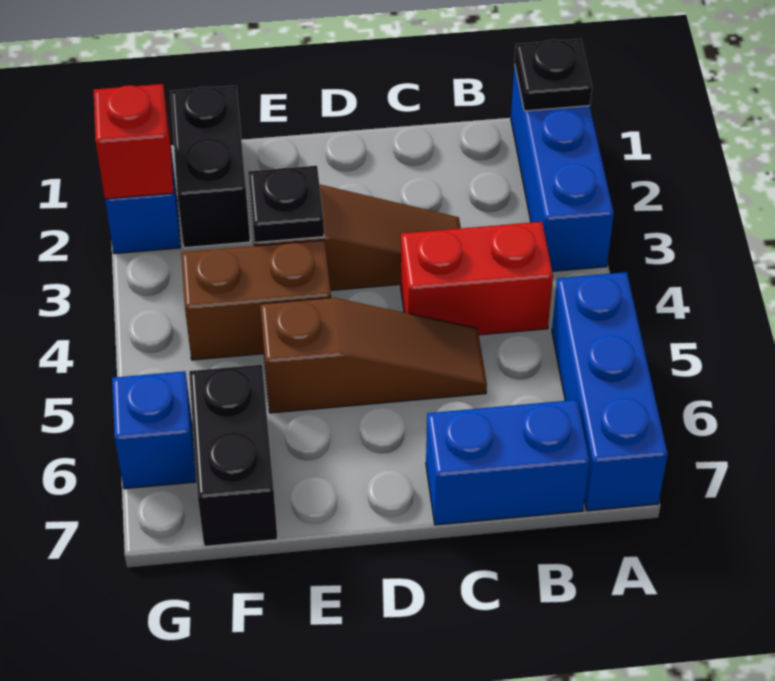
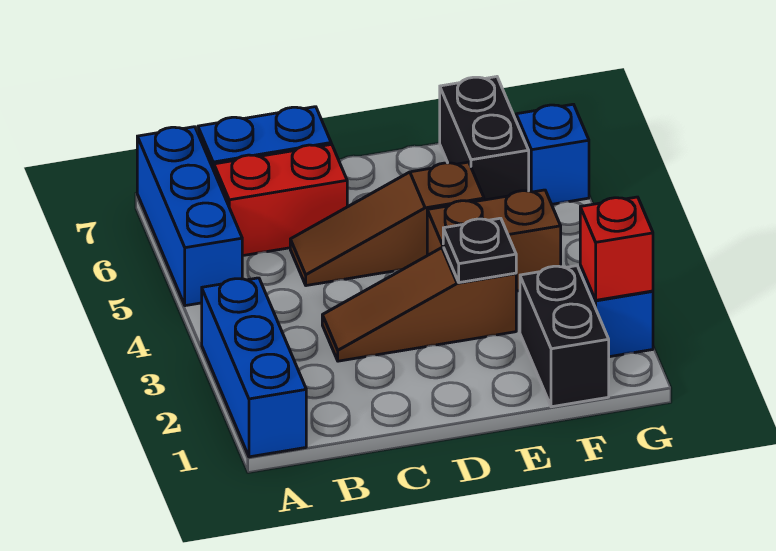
black 1x1 plate [515,39,592,111] -> none
red 1x2 brick [401,222,553,335] -> red 1x2 brick moved to [214,144,347,256]

